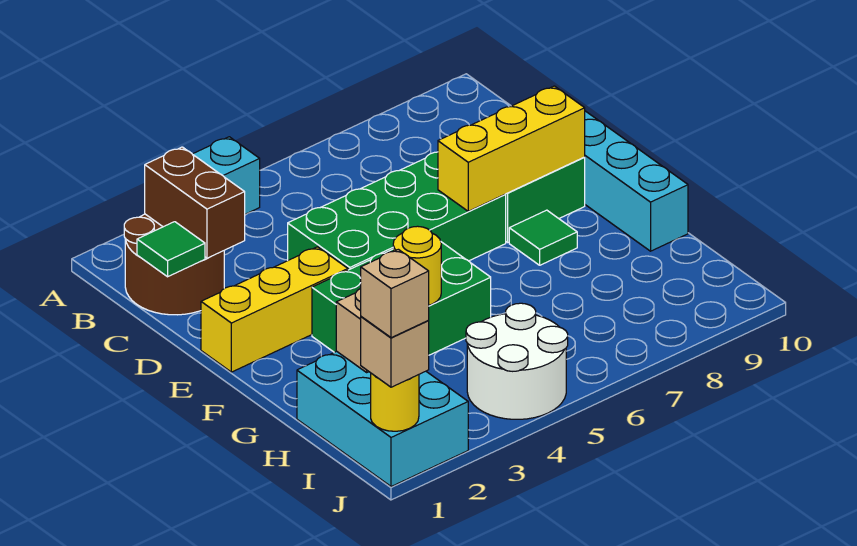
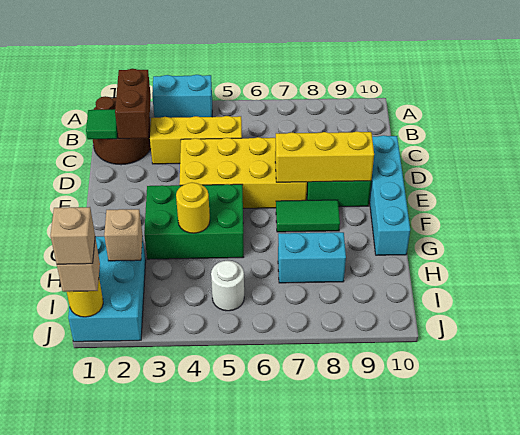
green 2x4 brick [288,152,506,270] -> yellow 2x4 brick [179,137,307,208]
yellow 1x3 brick [201,247,348,372] -> yellow 1x3 brick moved to [150,116,242,164]
green 1x1 tile [509,210,577,265] -> green 1x2 tile [276,200,340,232]
none -> cyan 1x2 brick [278,232,346,283]
white 2x2 round brick [466,303,568,419] -> white 1x1 round brick [211,261,244,311]

